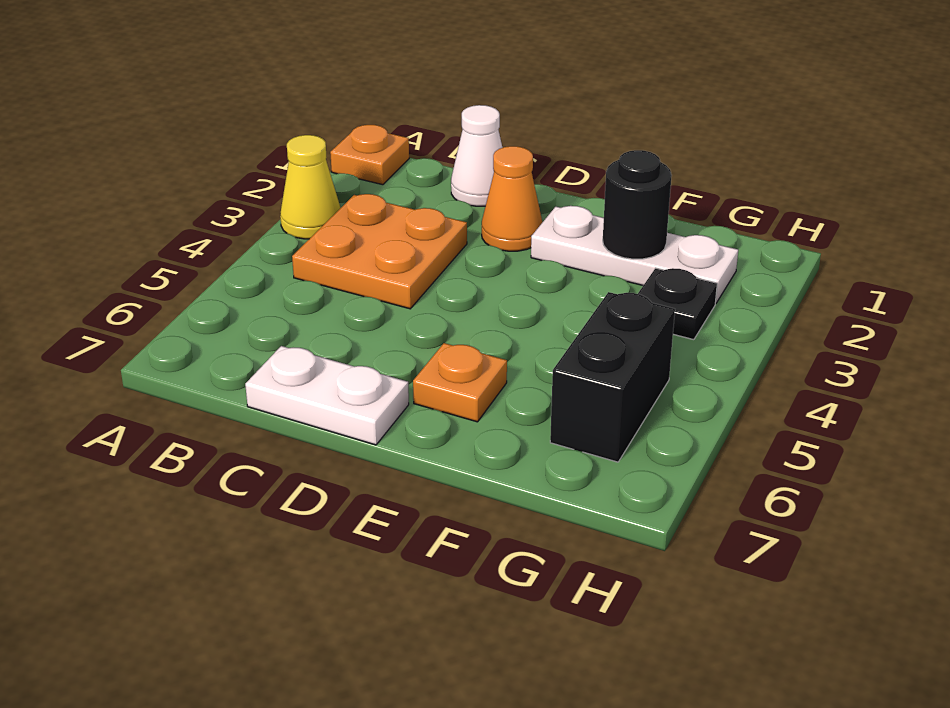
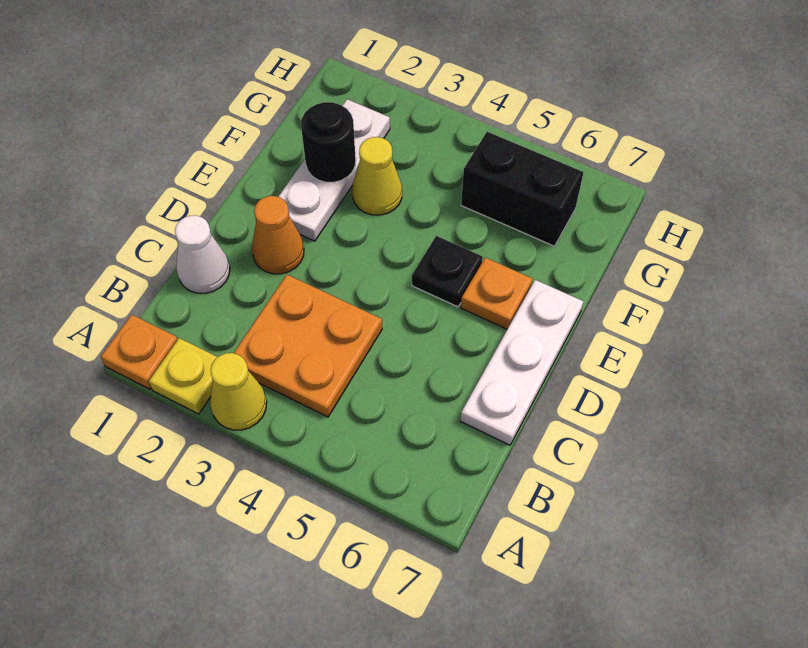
none -> yellow 1x1 plate [149,338,217,414]
white 1x2 plate [245,346,409,445] -> white 1x3 plate [460,280,583,445]
none -> yellow 1x1 cone [352,137,402,215]
black 1x1 plate [638,268,717,340] -> black 1x1 plate moved to [412,236,483,307]

